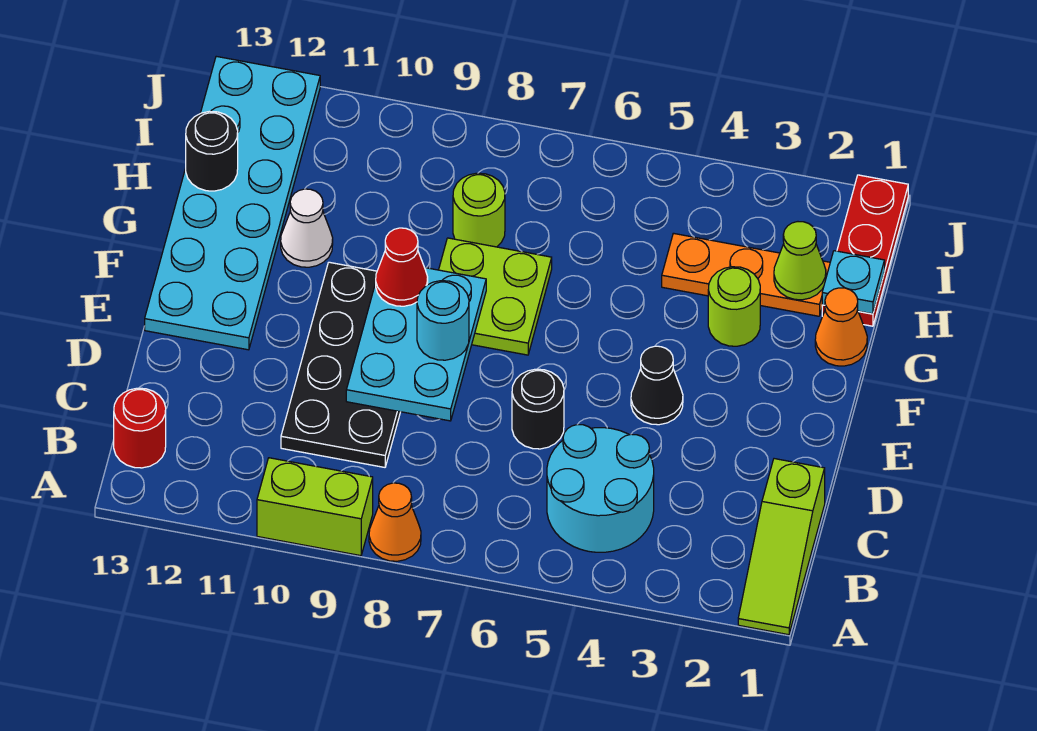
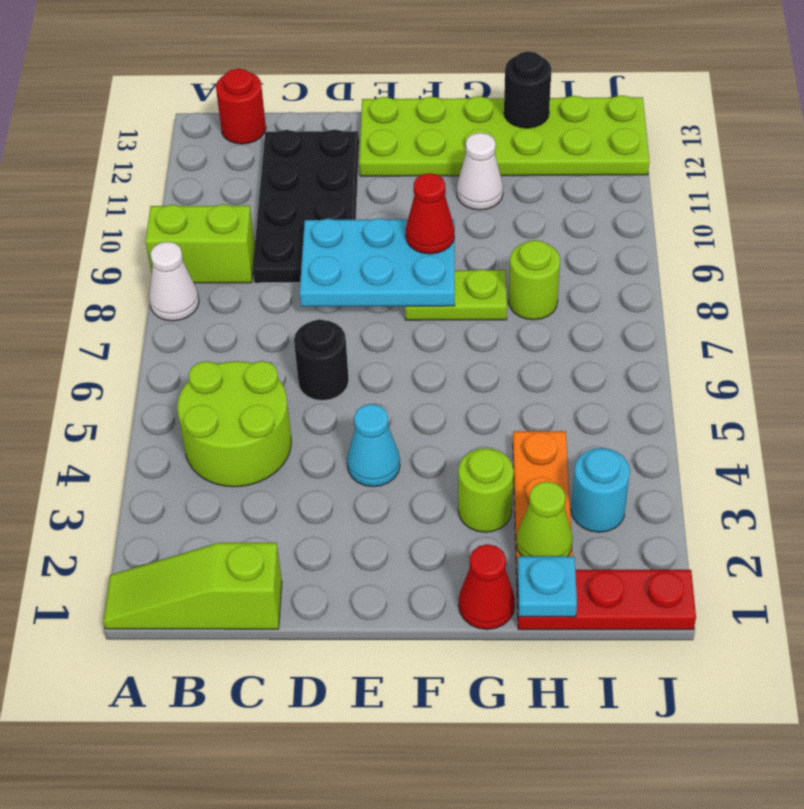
orange 1x1 cone [369,483,421,561] -> white 1x1 cone [149,242,199,321]
lime 1x2 brick [257,458,373,556] -> lime 1x2 brick turned to [145,204,255,283]
cyan 2x2 round brick [547,425,654,552] -> lime 2x2 round brick [177,361,291,487]
black 2x4 plate [281,262,400,467] -> black 2x4 plate turned to [253,129,359,283]
black 1x1 cone [631,346,683,425] -> cyan 1x1 cone [347,404,400,487]
cyan 1x1 round brick [417,281,469,360] -> cyan 1x1 round brick moved to [571,448,630,532]
cyan 2x6 plate [145,56,320,350] -> lime 2x6 plate [359,95,649,176]
lime 2x2 plate [439,238,552,355] -> lime 1x2 plate [405,269,507,320]
orange 1x1 cone [815,288,867,366] -> red 1x1 cone [459,544,515,629]

